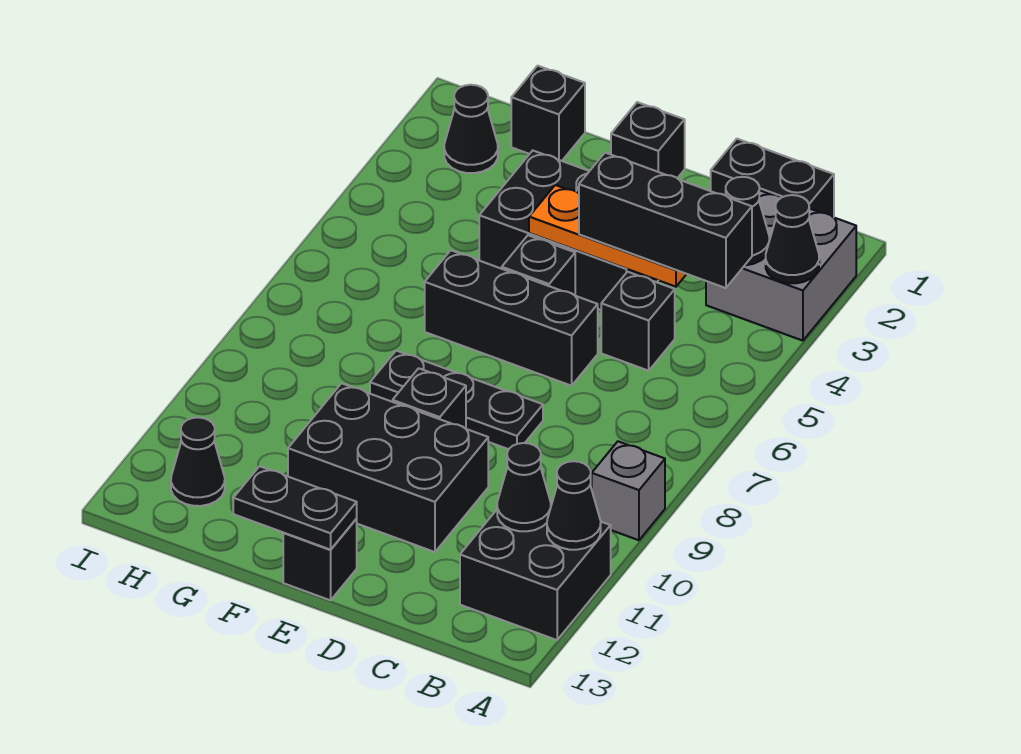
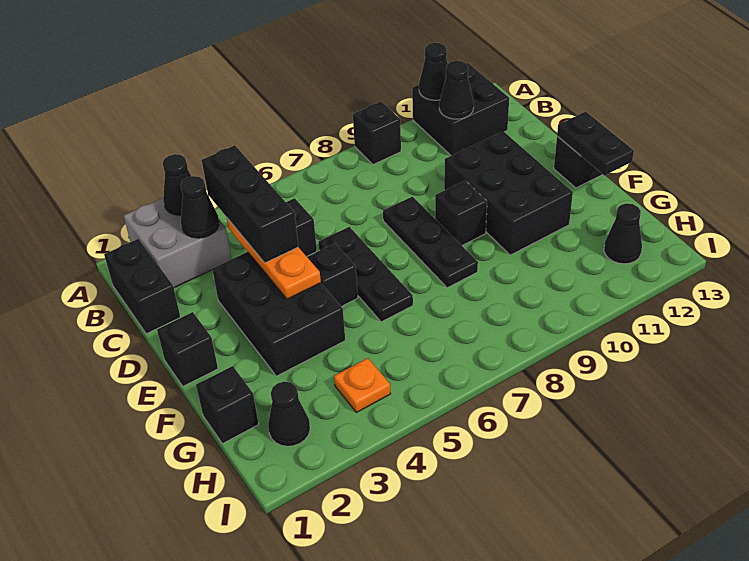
grey 1x1 brick [592,441,665,540] -> black 1x1 brick [353,101,401,164]
black 1x3 brick [425,250,598,386] -> black 1x3 plate [319,227,413,322]
none -> orange 1x1 plate [334,358,391,413]

